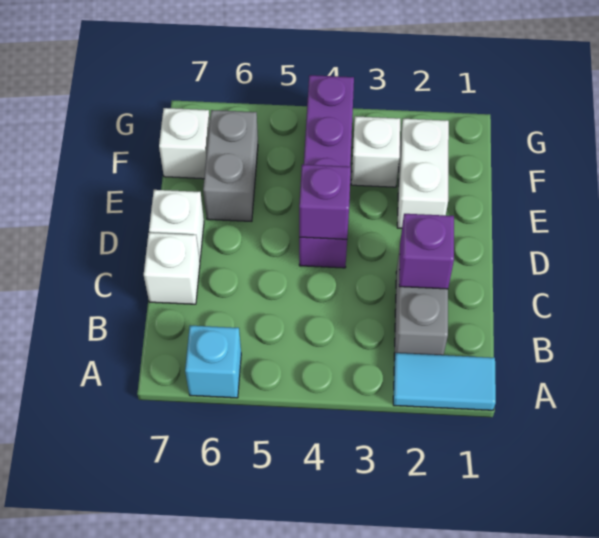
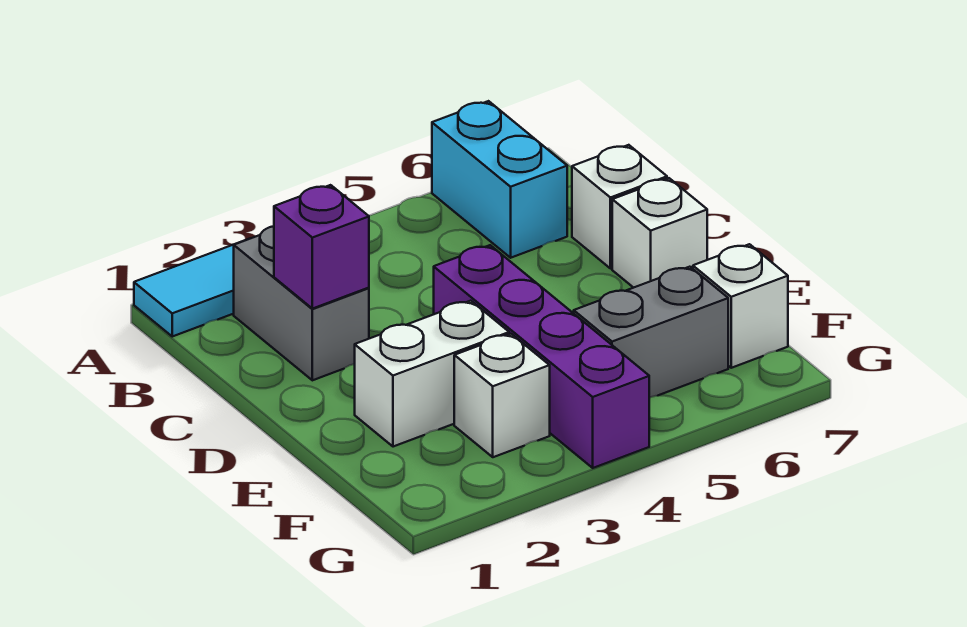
cyan 1x1 brick [185,326,241,398] -> cyan 1x2 brick [432,101,567,258]
purple 1x1 brick [299,164,351,239] -> none
white 1x2 brick [397,119,449,228] -> white 1x2 brick turned to [355,301,509,447]
grey 1x2 brick [203,110,258,221] -> grey 1x2 brick turned to [574,267,728,398]

